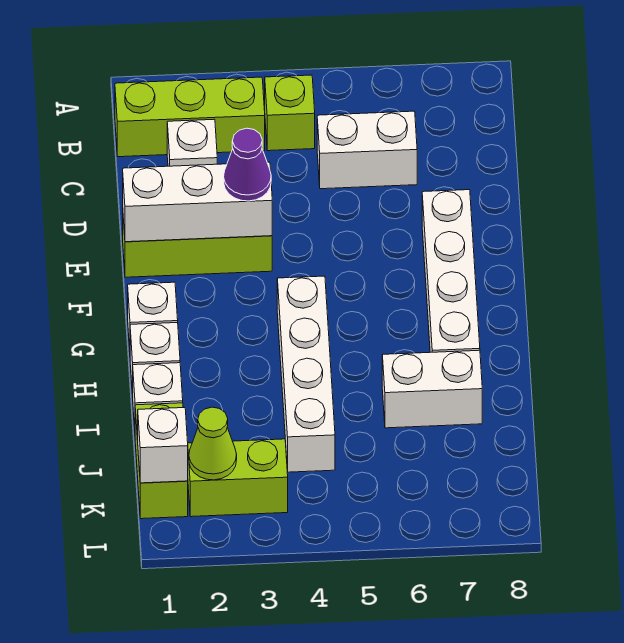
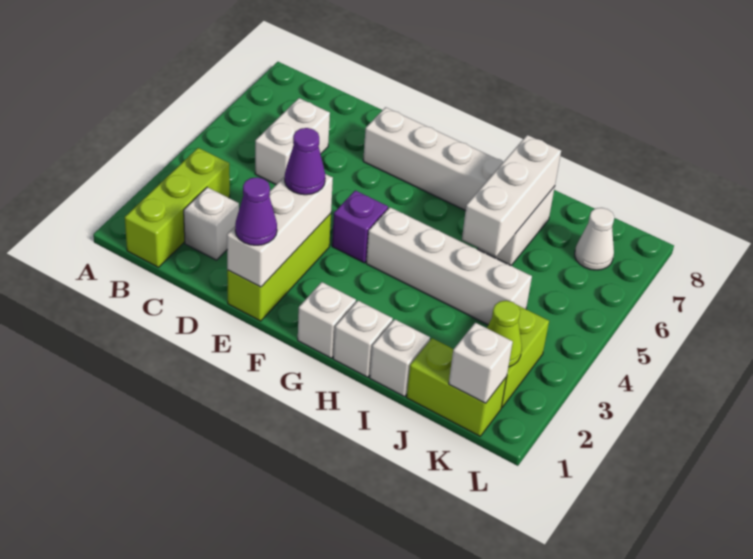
lime 1x1 brick [265,75,315,151] -> none
none -> purple 1x1 cone [235,177,277,245]
none -> purple 1x1 brick [332,190,388,263]
none -> white 1x3 brick [462,135,561,256]
none -> white 1x1 cone [575,208,614,270]

